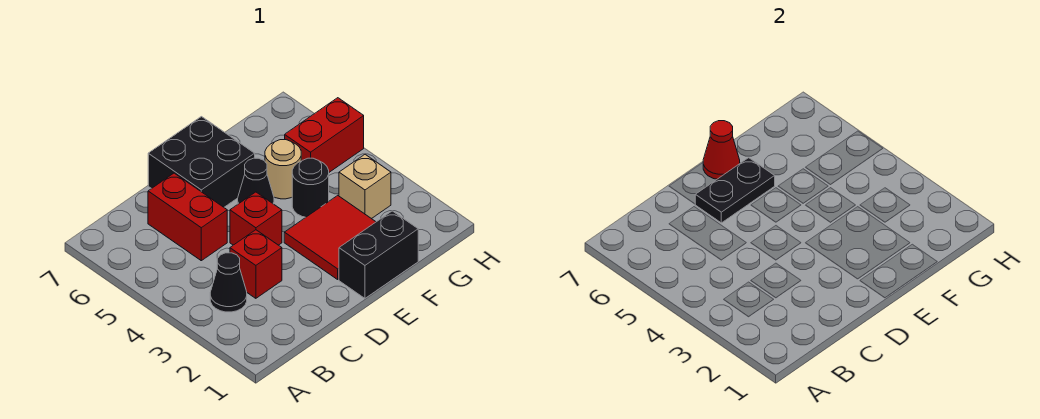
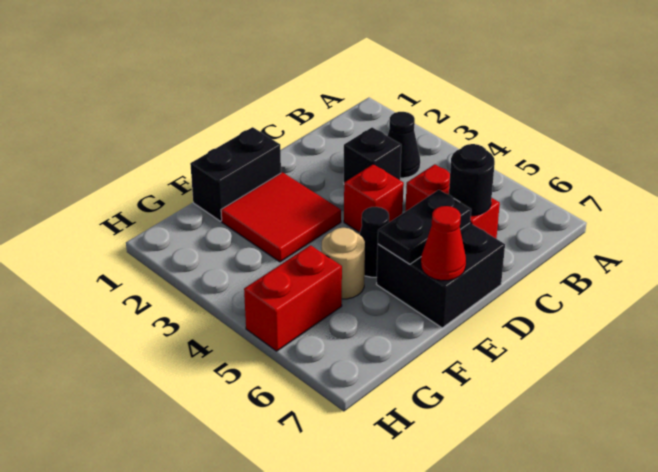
red 1x1 brick [230,230,282,298] -> black 1x1 brick [344,127,401,182]
black 1x1 round brick [292,158,329,217] -> black 1x1 round brick moved to [449,144,495,216]
tan 1x1 brick [339,154,391,219] -> none

